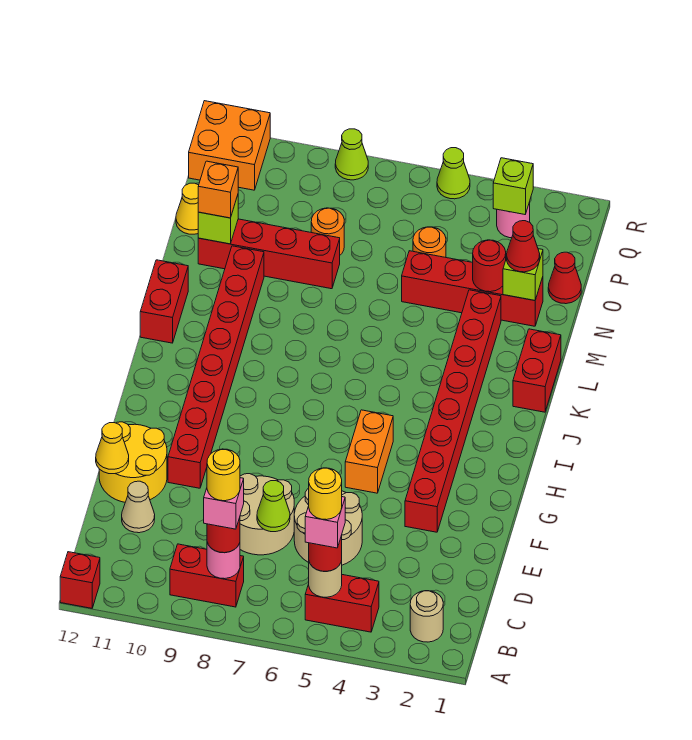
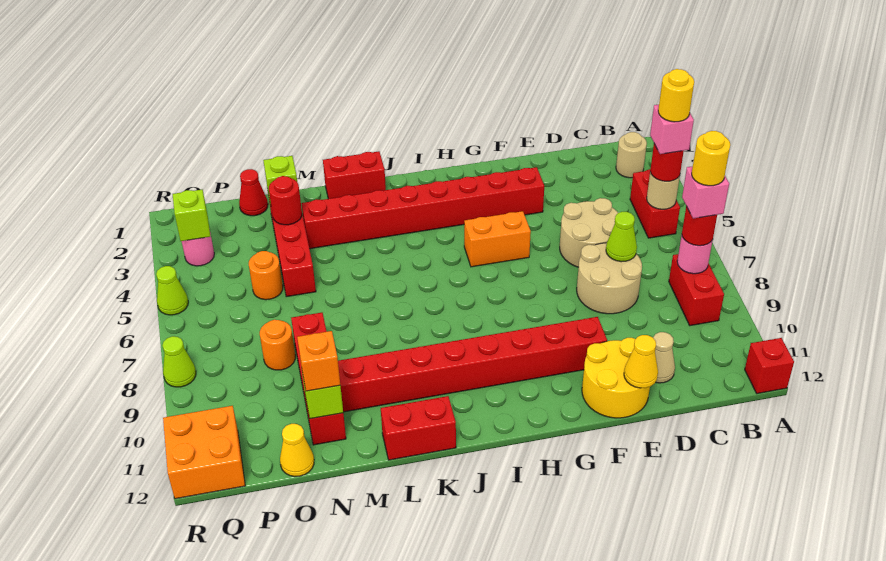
red 1x1 cone [507,221,540,272] -> none

